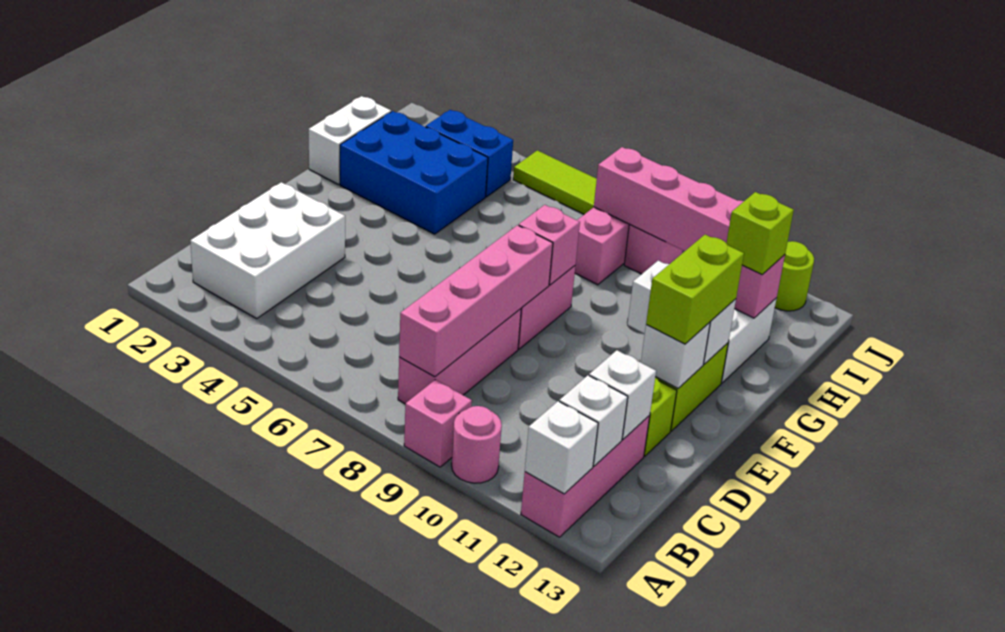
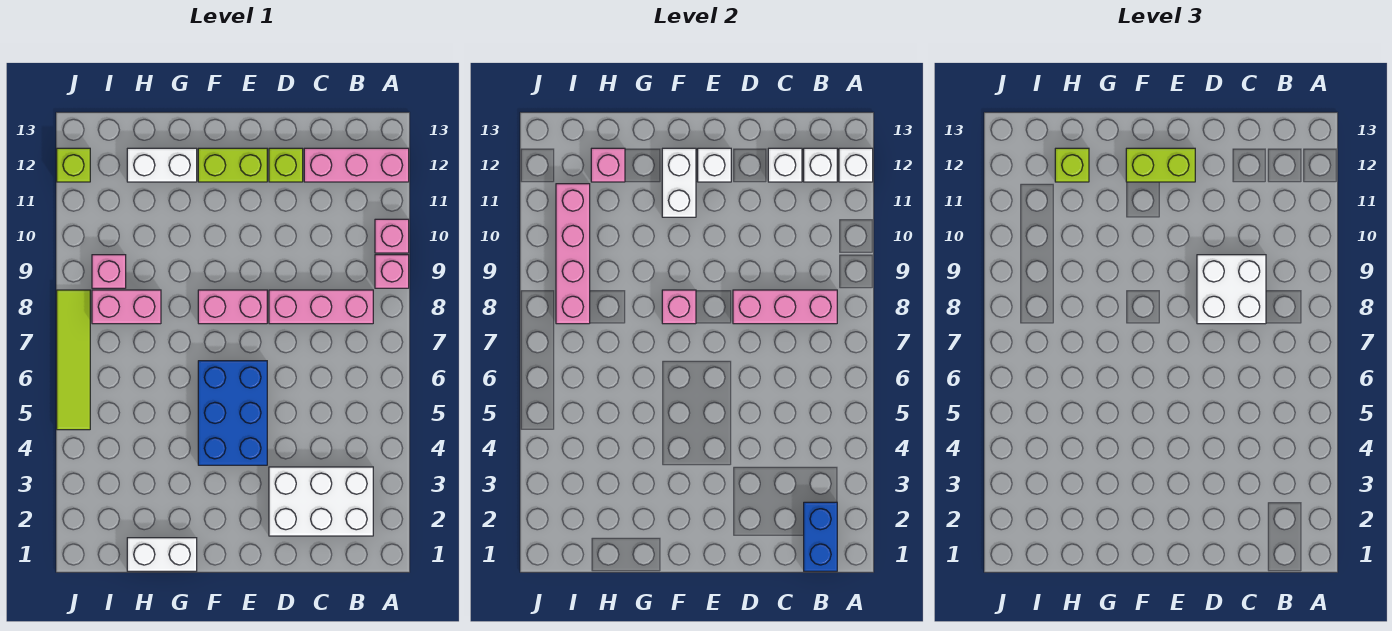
pink 1x1 round brick [452,406,502,483] -> pink 1x1 brick [375,219,409,253]
pink 1x4 brick [399,225,553,377] -> pink 1x3 brick [733,290,837,324]
none -> white 2x2 brick [1197,255,1266,324]
blue 2x3 brick [340,111,488,234] -> blue 2x3 brick moved to [198,361,267,465]
blue 1x2 brick [426,110,513,197] -> blue 1x2 brick moved to [804,502,837,571]
lime 1x1 round brick [775,241,814,311] -> lime 1x1 brick [57,148,90,182]

